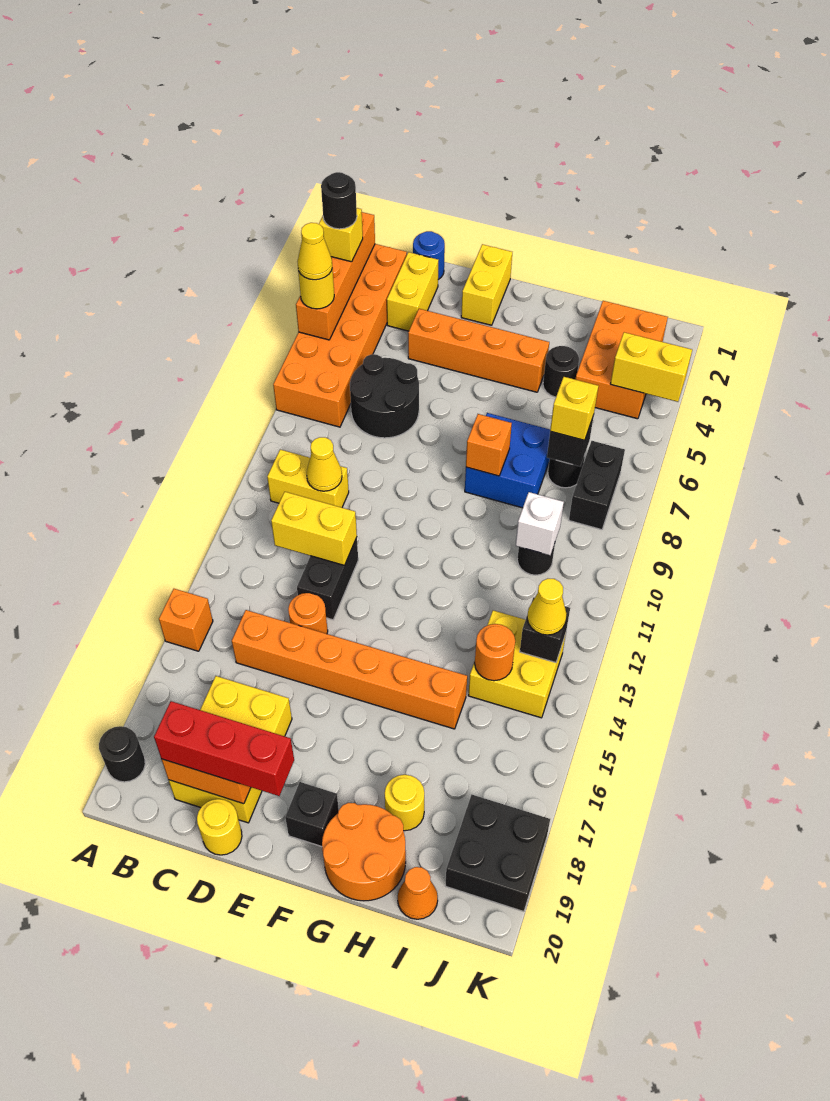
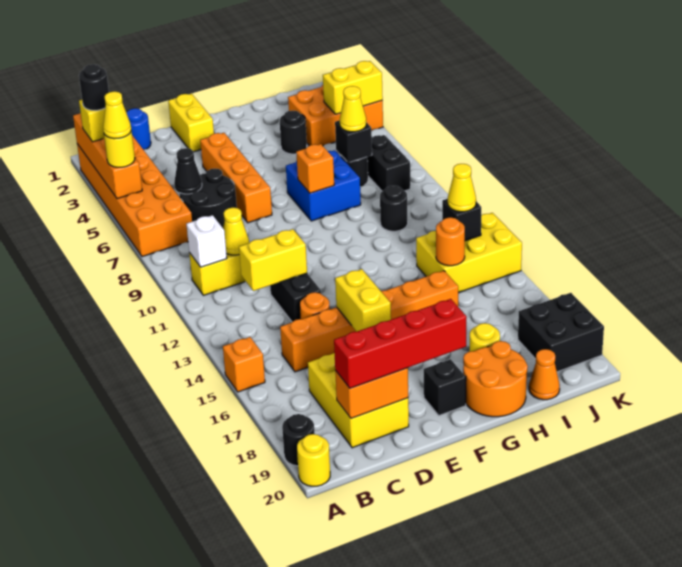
yellow 1x2 brick [387,252,439,331] -> yellow 1x2 brick moved to [335,269,391,332]
none -> black 1x1 cone [174,148,202,194]
red 1x3 brick [154,701,294,796] -> red 1x4 brick [334,299,467,388]
orange 1x4 brick [408,309,549,392] -> orange 1x4 brick turned to [200,133,272,223]
yellow 1x1 round brick [197,799,242,855] -> yellow 1x1 round brick moved to [297,434,330,486]
orange 2x3 brick [575,301,668,419] -> orange 2x3 brick turned to [288,85,383,146]
yellow 1x1 brick [550,377,598,440] -> yellow 1x1 cone [340,86,366,132]
white 1x1 brick [516,492,564,555] -> white 1x1 brick moved to [186,215,227,267]
yellow 2x2 brick [468,610,566,718] -> yellow 2x3 brick [416,213,522,293]

